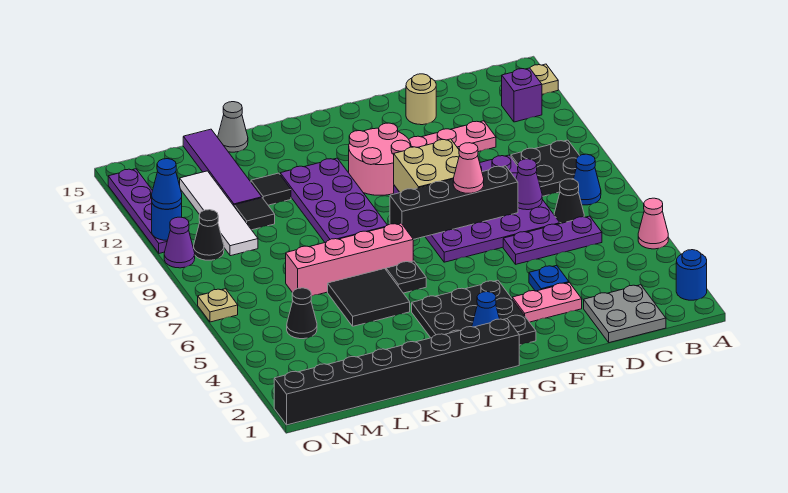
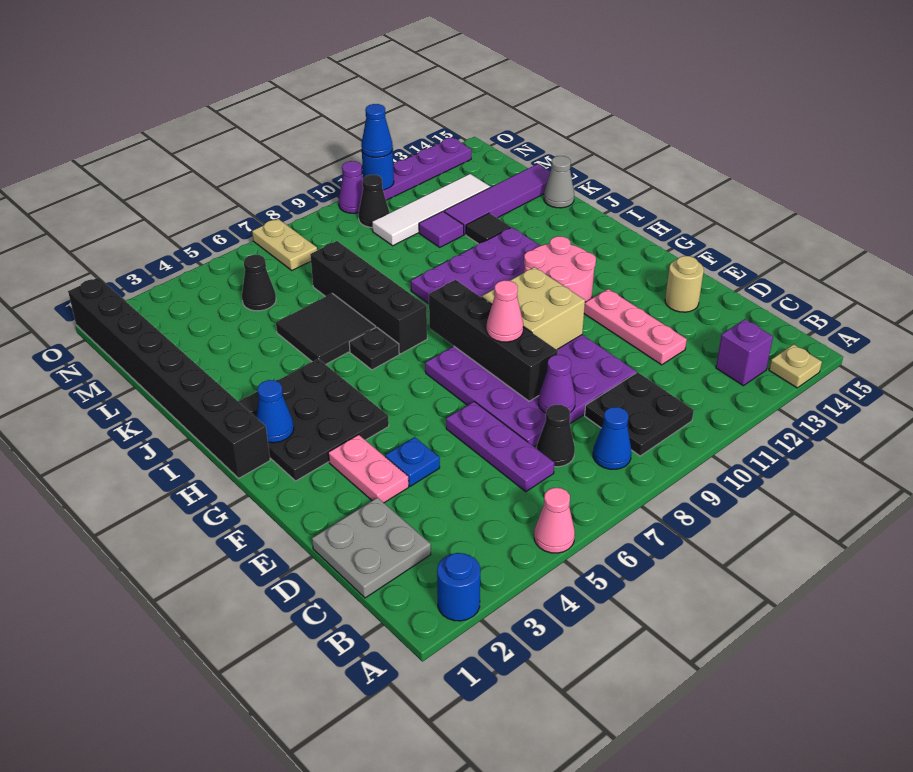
pink 1x4 brick [286,223,413,296] -> black 1x4 brick [310,241,427,354]
black 1x1 tile [235,198,275,230] -> purple 1x1 tile [419,211,464,247]
tan 1x1 plate [198,289,238,322] -> tan 1x2 plate [252,219,317,270]

